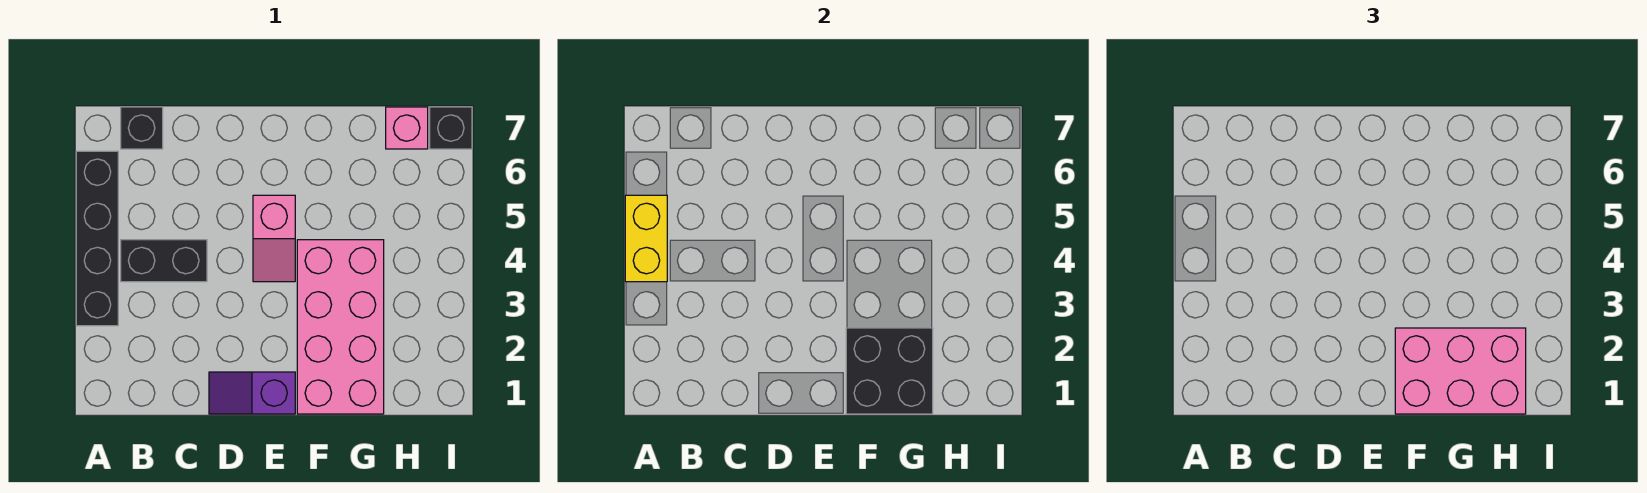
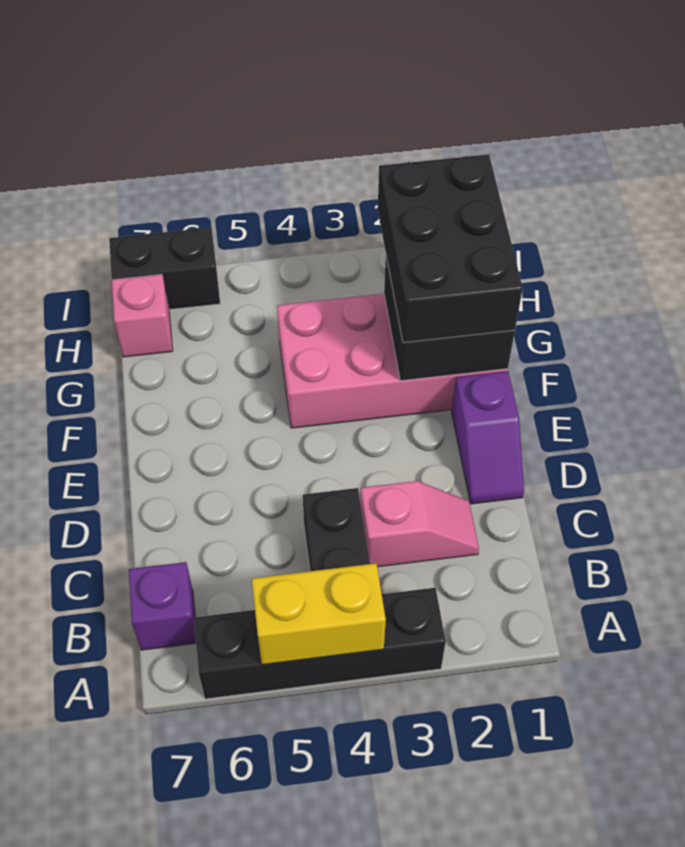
black 1x1 brick [121,107,163,149] -> purple 1x1 brick [129,562,196,650]
pink 1x2 slope [253,195,295,282] -> pink 1x2 slope moved to [360,481,479,567]
pink 2x3 brick [1395,328,1526,414] -> black 2x3 brick [378,154,523,342]
black 1x1 brick [430,107,472,149] -> black 1x2 brick [109,227,220,309]

